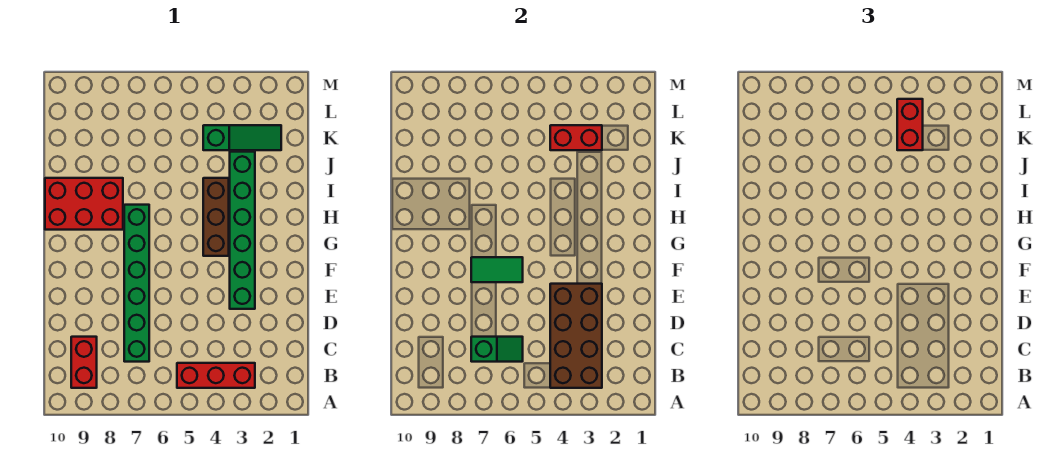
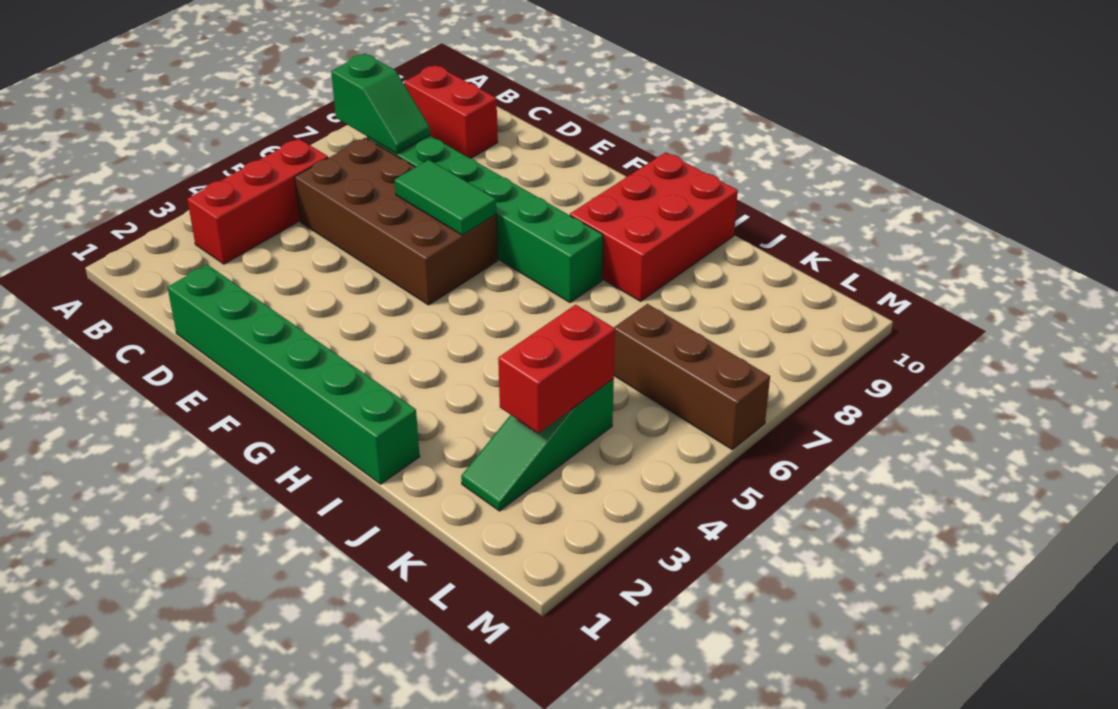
brown 2x4 brick [550,284,602,388] -> brown 2x4 brick moved to [295,138,498,305]
green 1x2 slope [471,337,523,362] -> green 1x2 slope turned to [331,54,430,154]
green 1x6 brick [230,152,255,309] -> green 1x6 brick moved to [167,265,420,484]
green 1x2 tile [471,257,523,282] -> green 1x2 tile turned to [395,160,496,235]
brown 1x3 brick [203,178,229,256] -> brown 1x3 brick moved to [614,304,770,450]
red 1x2 brick [897,99,923,150] -> none

